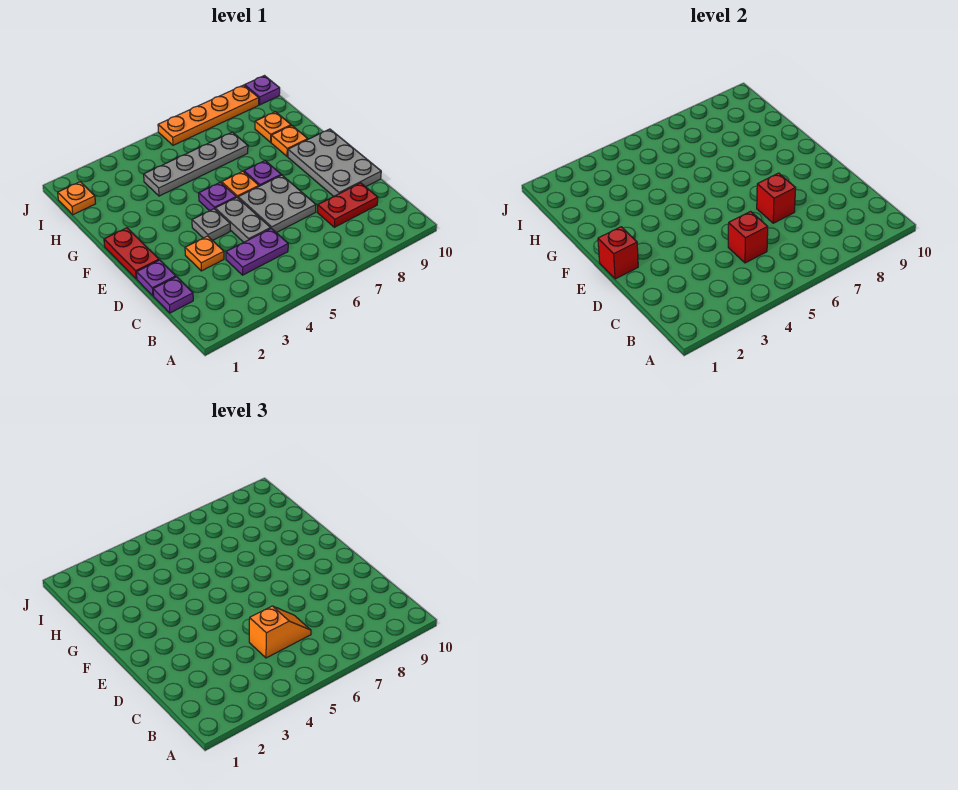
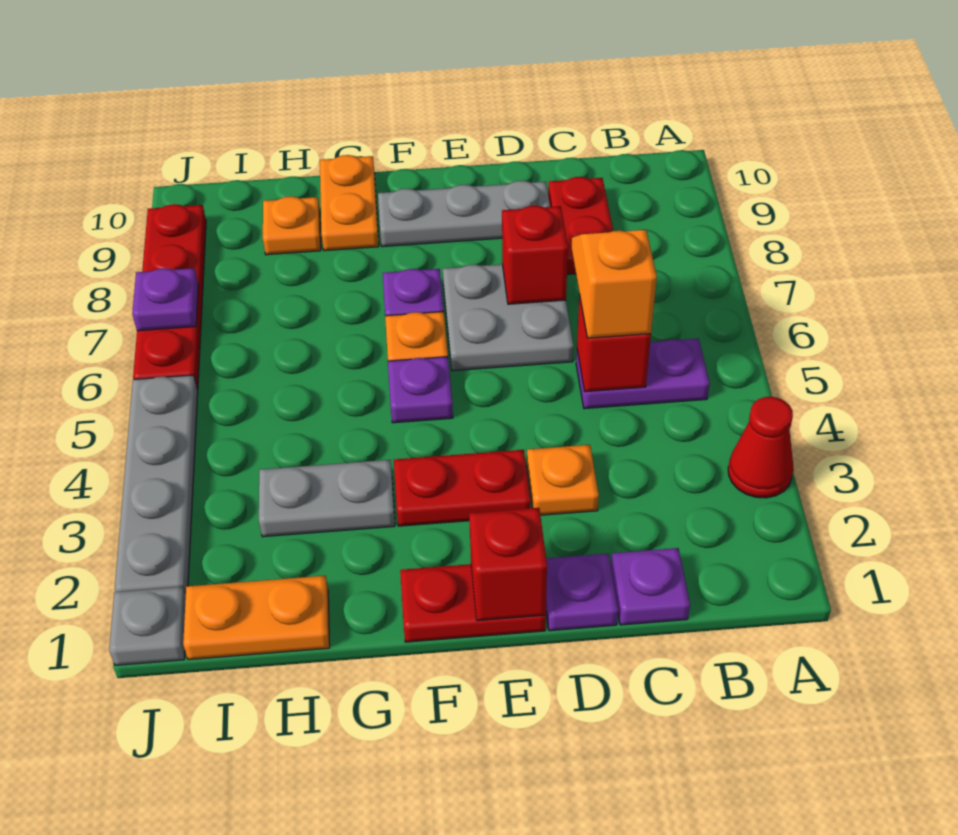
none -> red 1x1 cone [728,397,794,498]
purple 1x2 plate [226,228,288,275] -> purple 1x2 plate turned to [576,339,710,409]
grey 1x2 plate [215,197,271,242] -> grey 1x2 plate moved to [259,460,395,537]
grey 2x3 plate [288,129,381,196] -> grey 1x3 plate [378,181,550,247]
none -> red 1x2 plate [394,450,531,526]
grey 1x1 plate [192,209,230,241] -> grey 1x1 plate moved to [109,587,186,665]
orange 1x1 plate [271,126,308,156] -> orange 1x2 plate [320,155,379,251]
grey 1x4 plate [144,132,248,196] -> grey 1x4 plate moved to [115,375,198,596]
orange 1x1 plate [58,182,95,215] -> orange 1x2 plate [183,576,330,660]
orange 1x4 plate [158,85,259,145] -> red 1x4 plate [133,204,206,389]
purple 1x1 plate [245,76,280,105] -> purple 1x1 plate moved to [132,268,198,331]

